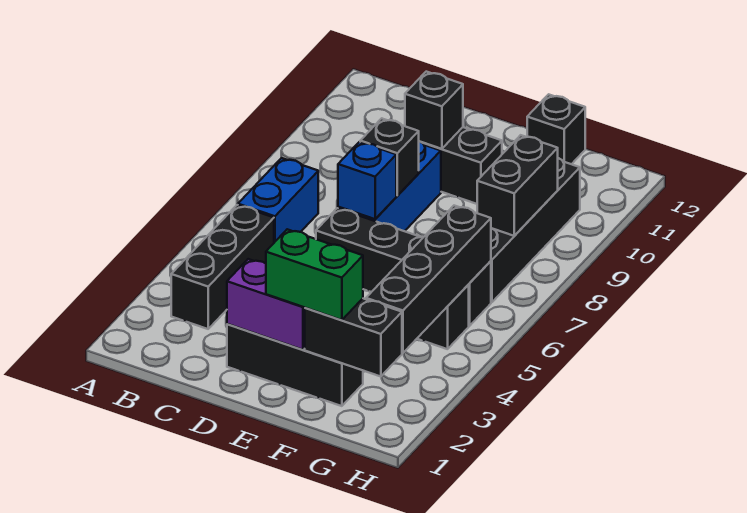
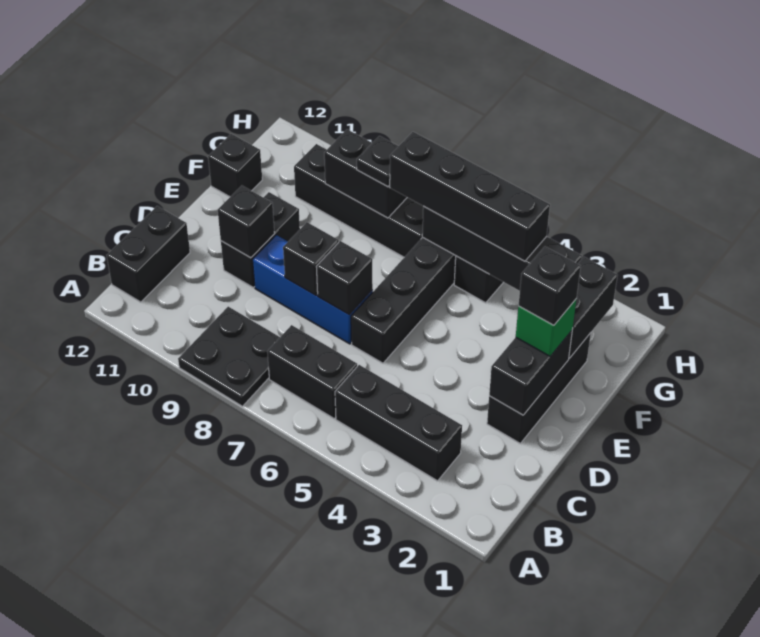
none -> black 2x2 plate [178,307,280,406]
blue 1x2 brick [238,158,318,242] -> black 1x2 brick [267,325,357,418]
none -> black 1x2 brick [107,206,190,302]
purple 1x2 brick [227,259,305,350] -> black 1x2 brick [489,331,572,415]
blue 1x1 brick [338,142,396,219] -> black 1x1 brick [316,241,373,315]
green 1x2 brick [266,229,363,320] -> green 1x1 brick [516,300,576,356]
none -> black 1x1 brick [518,247,581,325]
none -> black 1x4 brick [389,132,550,261]
none -> black 1x1 plate [357,136,399,187]

